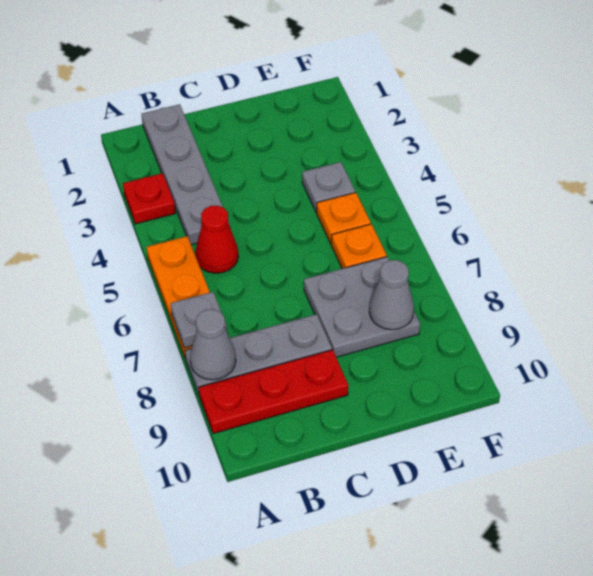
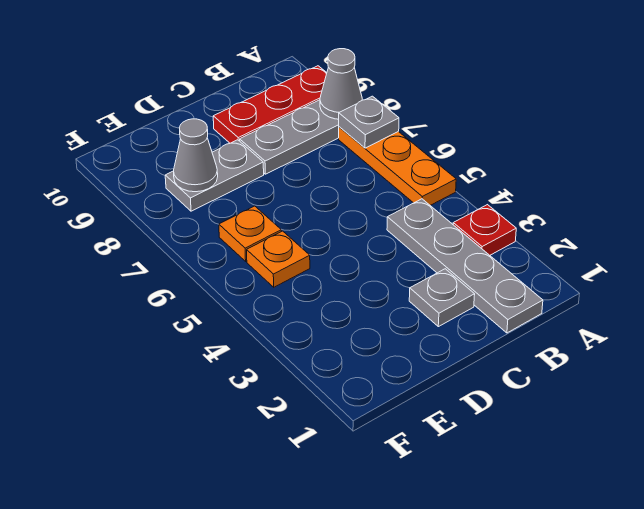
red 1x1 cone [195,206,238,273] -> none
grey 2x2 plate [304,257,420,357] -> grey 1x2 plate [165,140,264,211]
grey 1x1 plate [302,162,355,212] -> grey 1x1 plate moved to [409,269,475,327]

